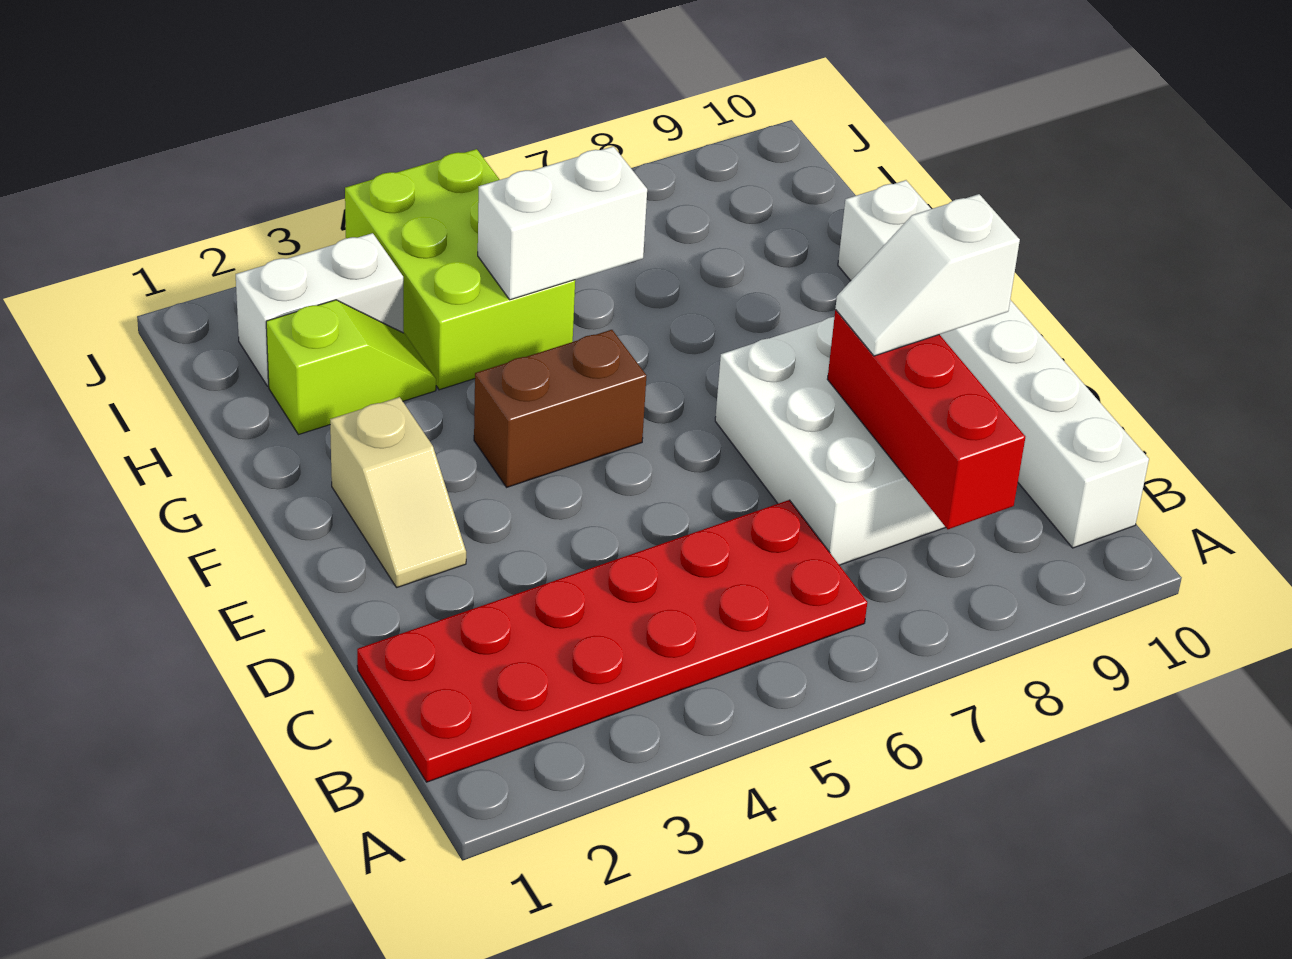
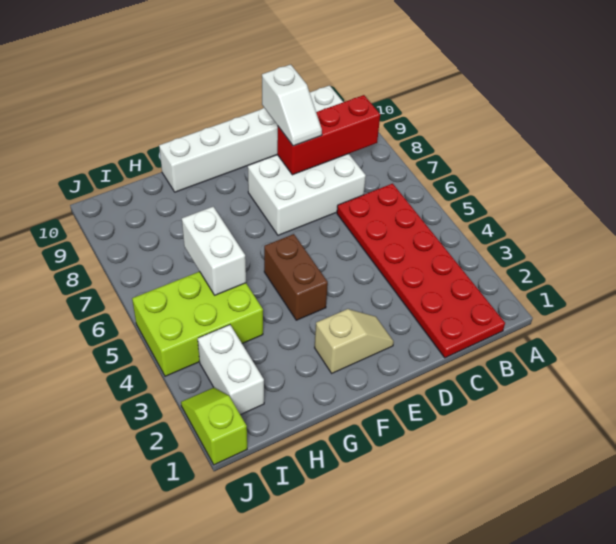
lime 1x2 slope [266,300,436,435] -> lime 1x2 slope moved to [181,388,247,465]

